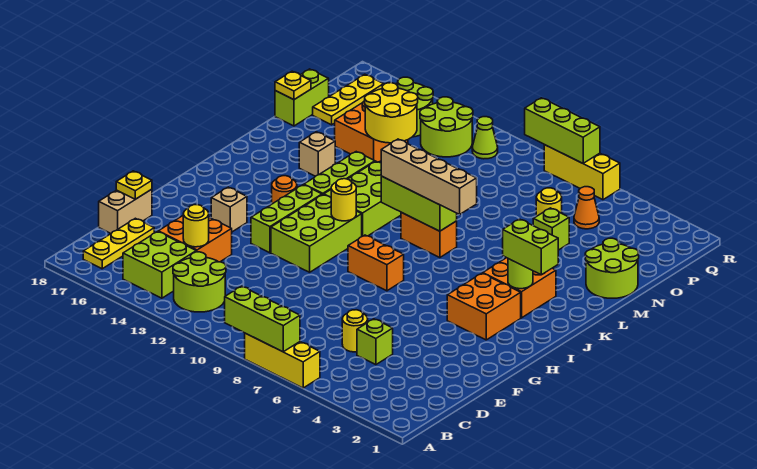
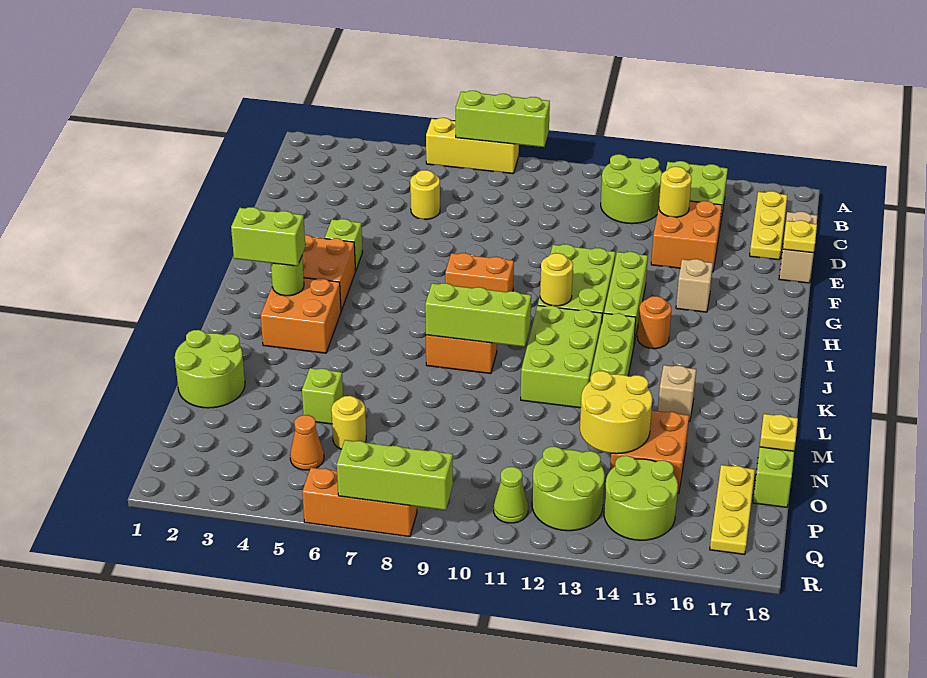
lime 1x1 brick [357,319,393,365] -> lime 1x1 brick moved to [325,219,363,271]
tan 1x4 brick [381,139,477,215] -> none
yellow 1x3 brick [544,145,620,200] -> orange 1x3 brick [302,468,417,537]

